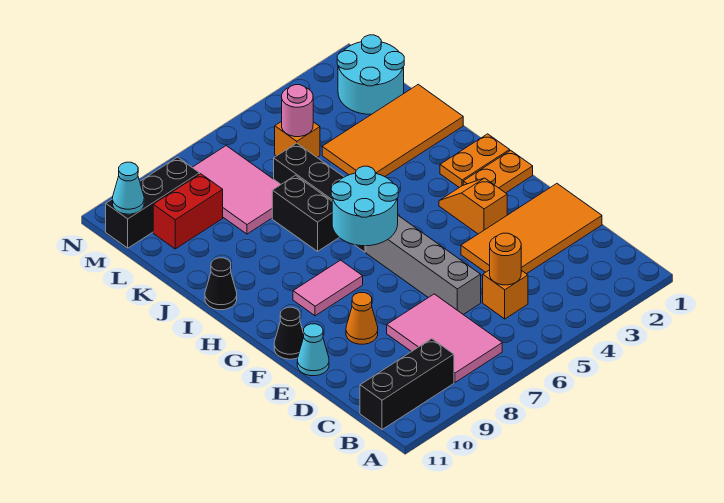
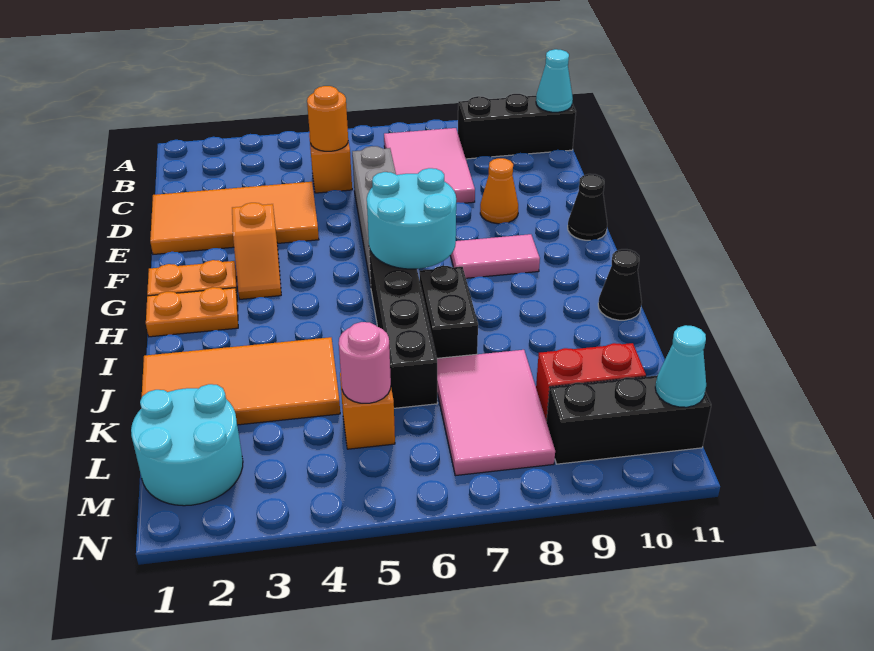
cyan 1x1 cone [297,324,329,376] -> cyan 1x1 cone moved to [536,49,573,112]

